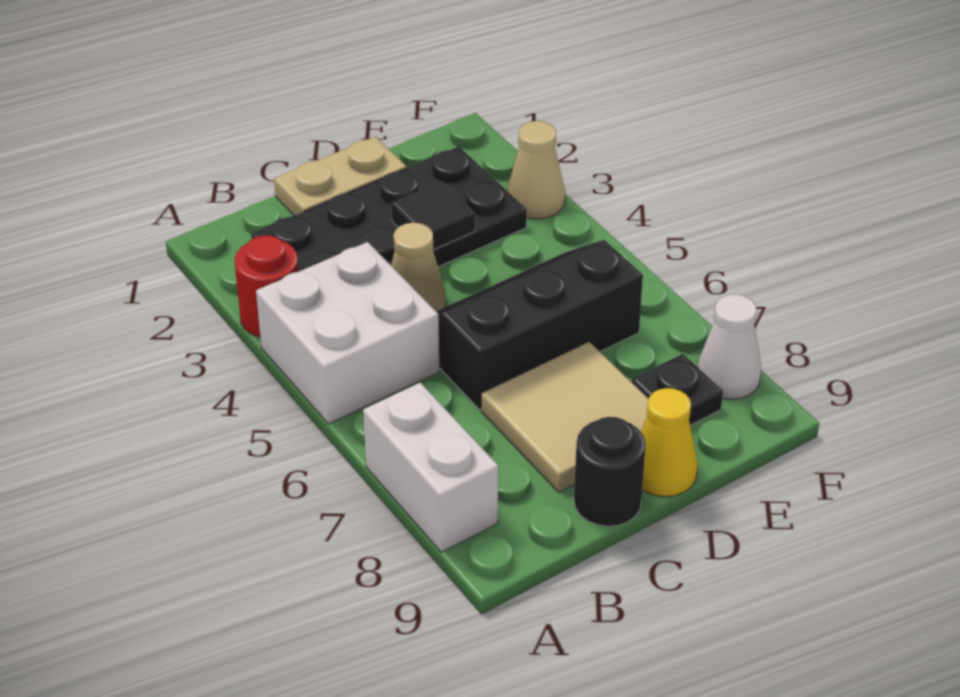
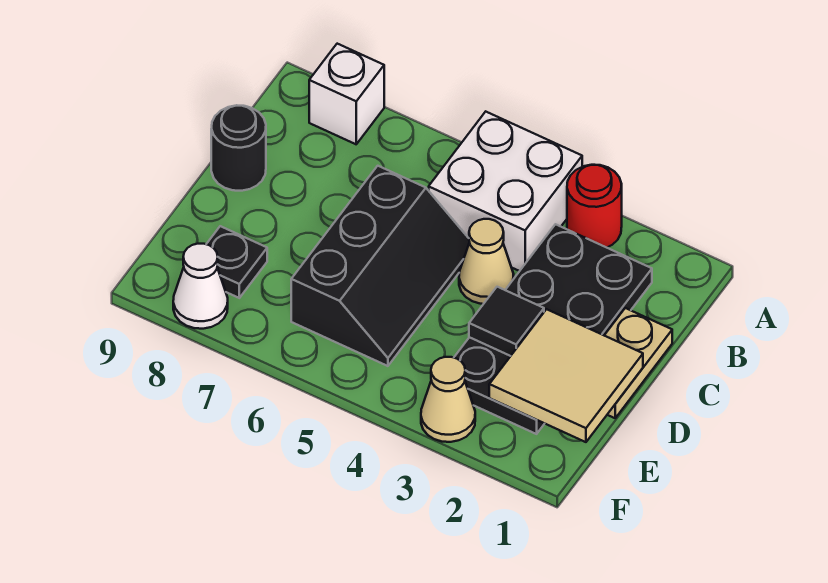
white 1x2 brick [363,383,498,552] -> white 1x1 brick [309,44,384,144]
tan 2x2 tile [481,342,649,492] -> tan 2x2 tile moved to [489,309,643,442]
yellow 1x1 cone [641,388,698,497] -> none

